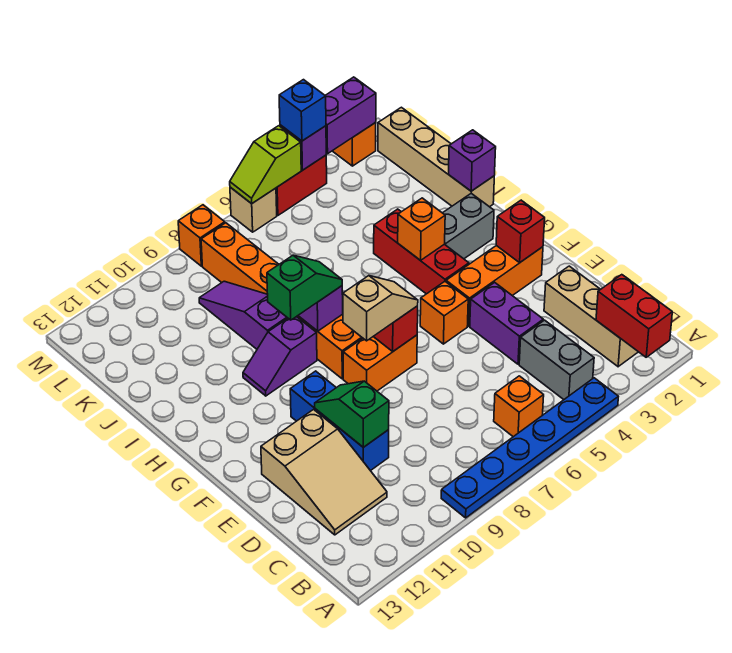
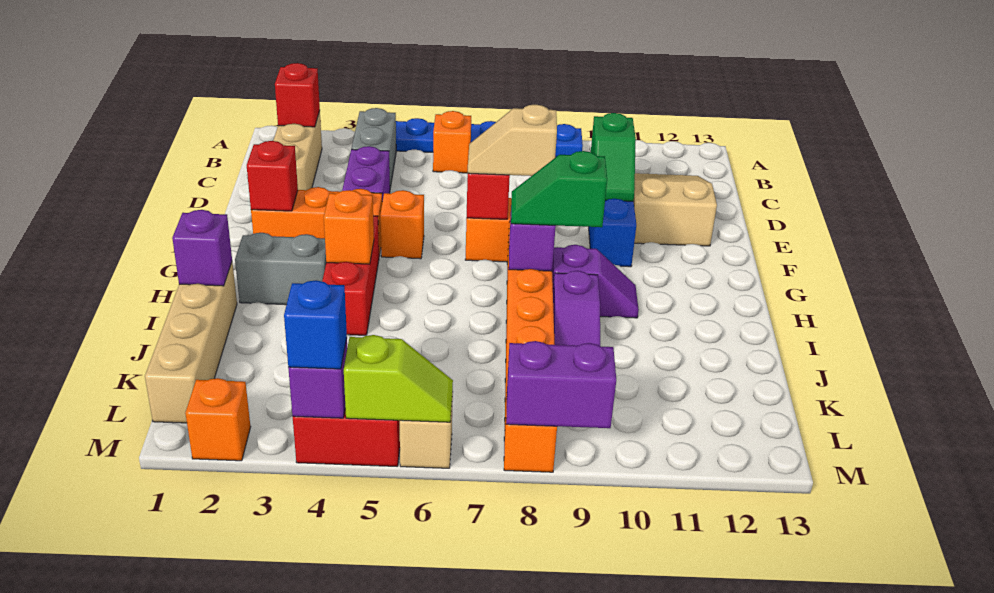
red 1x2 brick [596,275,672,357] -> red 1x1 brick [275,63,320,127]
purple 1x2 brick [325,77,376,154] -> purple 1x2 brick moved to [506,341,616,428]

